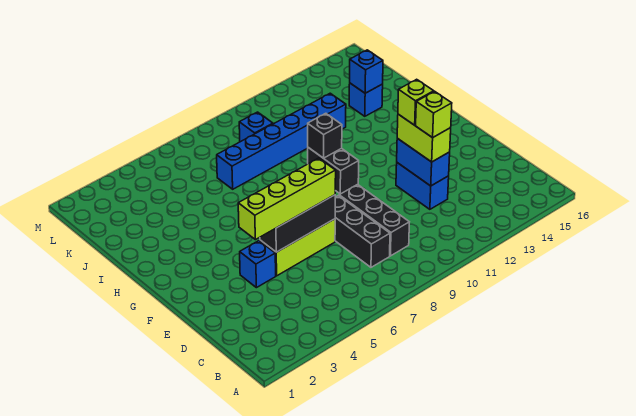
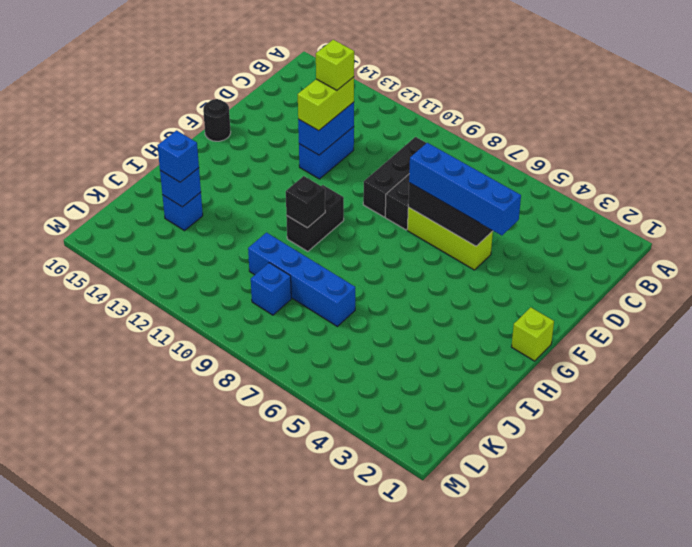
blue 1x1 brick [240,241,276,288] -> blue 1x1 brick moved to [157,130,199,182]
lime 1x4 brick [238,158,336,240] -> blue 1x4 brick [409,143,521,235]
lime 1x1 brick [398,79,434,125] -> lime 1x1 brick moved to [511,307,554,361]
none -> black 1x1 round brick [203,99,231,141]
blue 1x6 brick [217,93,346,189] -> blue 1x4 brick [248,233,355,326]

